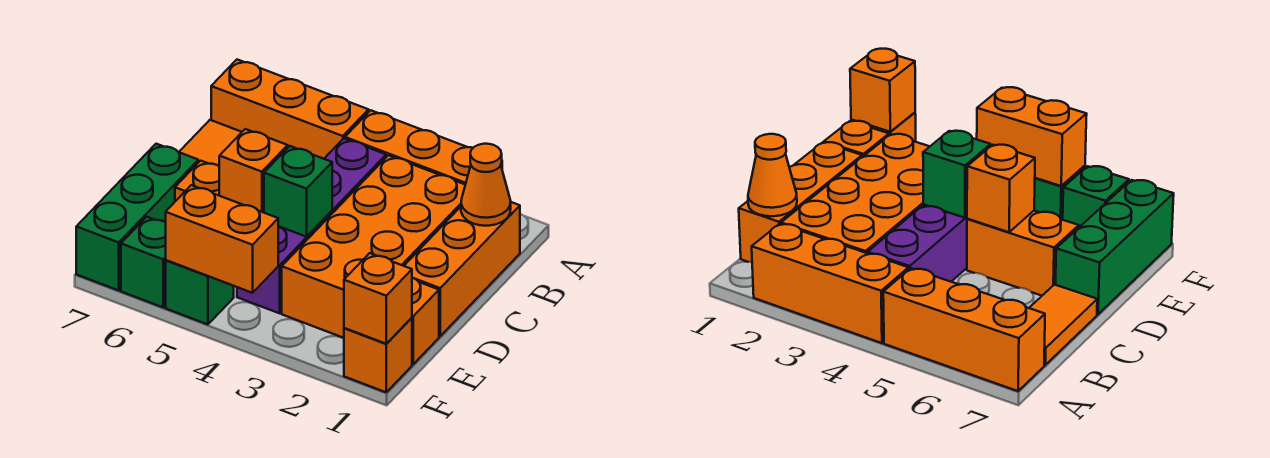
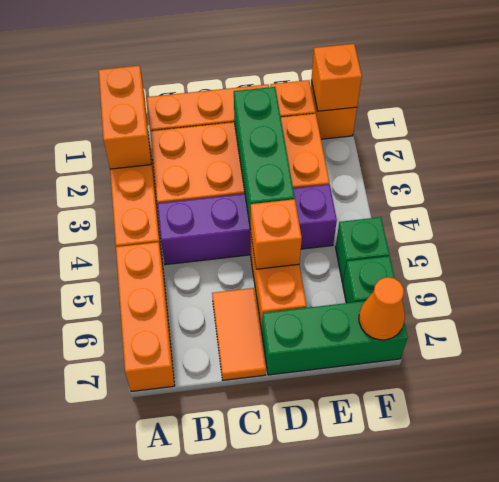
orange 1x1 cone [461,144,511,226] -> orange 1x1 cone moved to [359,277,405,340]
orange 1x2 tile [179,120,242,166] -> orange 1x2 tile turned to [212,288,266,380]
green 1x1 brick [264,146,332,237] -> green 1x3 brick [234,87,295,229]
orange 1x2 brick [166,185,278,293] -> orange 1x2 brick moved to [99,66,151,169]

